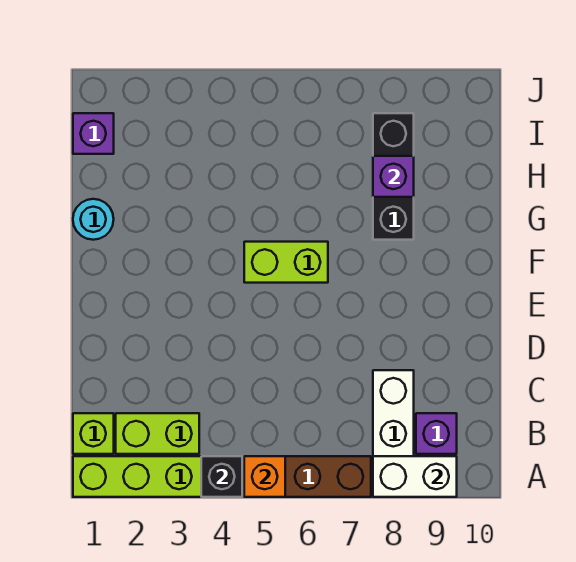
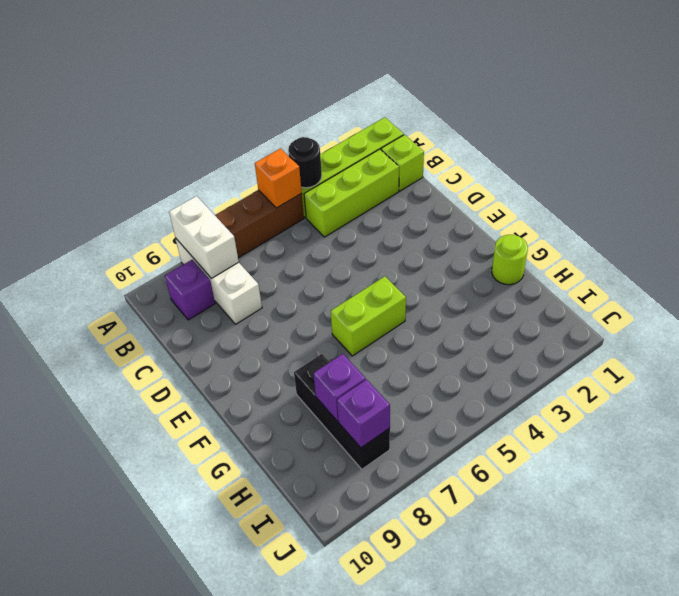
black 1x1 brick [201,456,242,497] -> black 1x1 round brick [288,137,322,188]
white 1x2 brick [373,456,457,497] -> white 1x2 brick turned to [169,196,239,279]
lime 1x2 brick [116,413,199,454] -> lime 1x3 brick [304,149,399,237]
cyan 1x1 round brick [73,199,114,240] -> lime 1x1 round brick [492,235,528,285]
purple 1x1 brick [73,113,114,154] -> purple 1x1 brick moved to [337,380,390,448]

